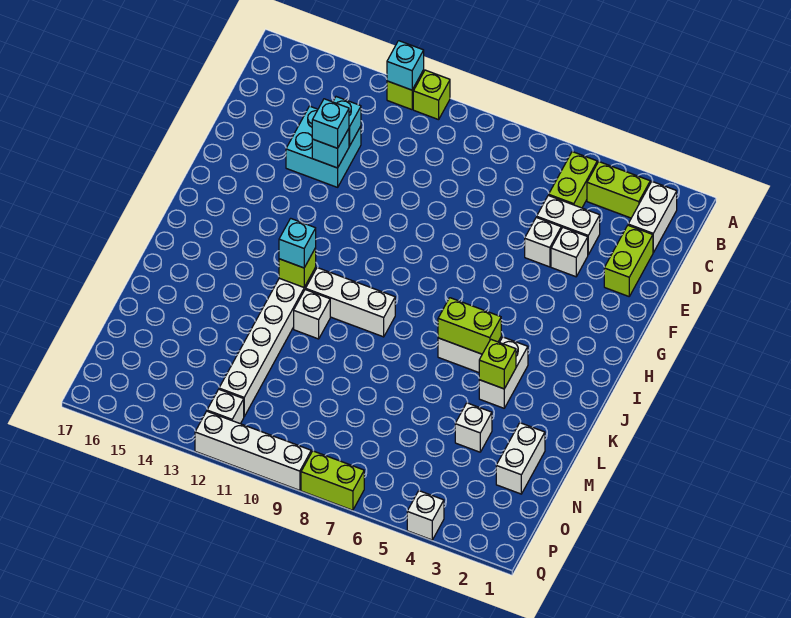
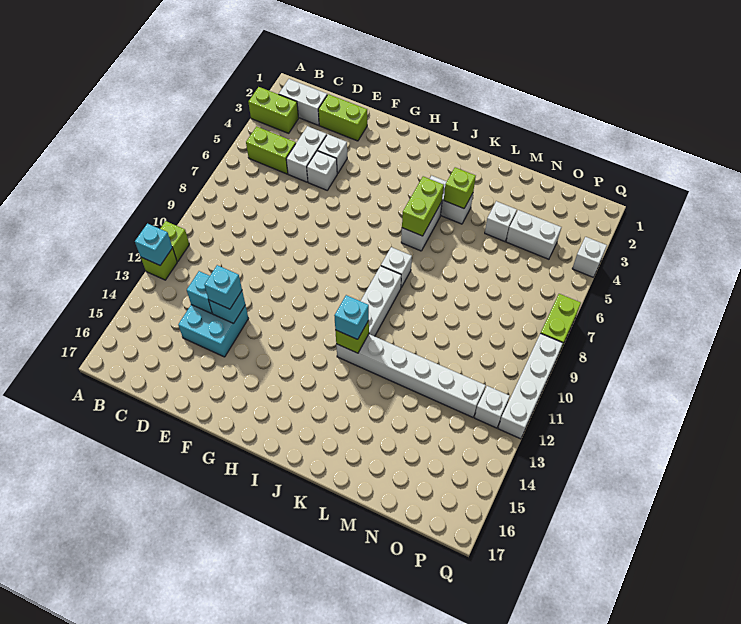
lime 1x2 brick [587,162,650,218] -> lime 1x2 brick turned to [248,87,299,133]
white 1x1 brick [294,289,330,339] -> white 1x1 brick moved to [381,247,412,287]
white 1x2 brick [496,423,545,494] -> white 1x2 brick moved to [506,210,561,259]

